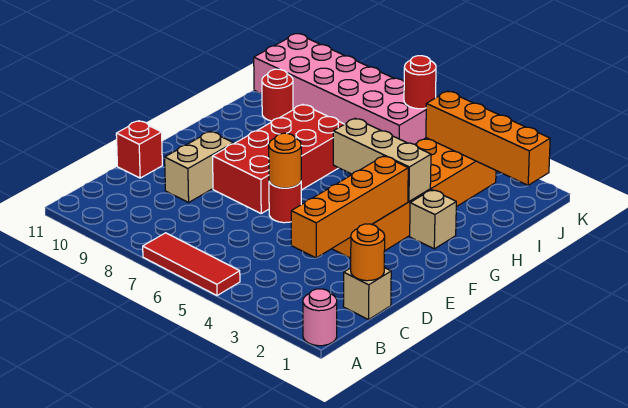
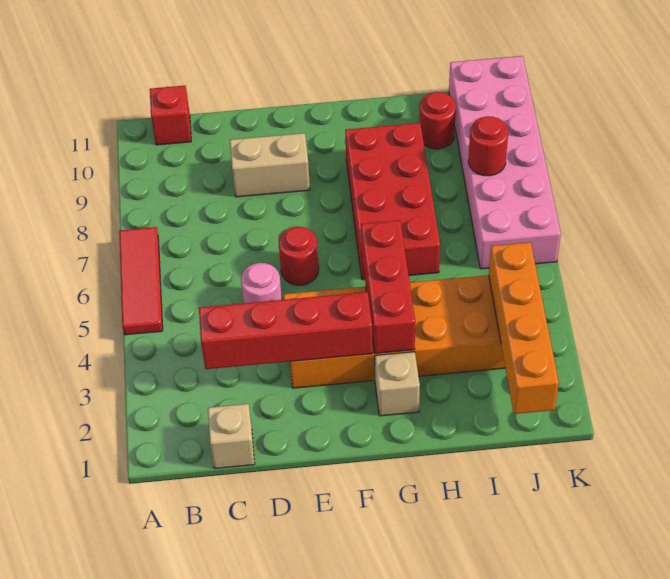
pink 1x1 round brick [303,289,337,346] -> pink 1x1 round brick moved to [241,263,282,303]
orange 1x1 round brick [351,224,385,281] -> none
orange 1x4 brick [291,156,408,258] -> red 1x4 brick [199,292,372,369]
red 1x1 brick [116,121,162,178] -> red 1x1 brick moved to [150,86,191,145]
orange 1x1 round brick [269,133,301,188] -> none
red 2x4 brick [213,105,344,213] -> red 2x4 brick turned to [345,123,440,280]
tan 1x3 brick [333,118,431,202] -> red 1x3 brick [361,220,415,353]
red 1x1 round brick [404,56,436,109] -> red 1x1 round brick moved to [468,116,508,176]

